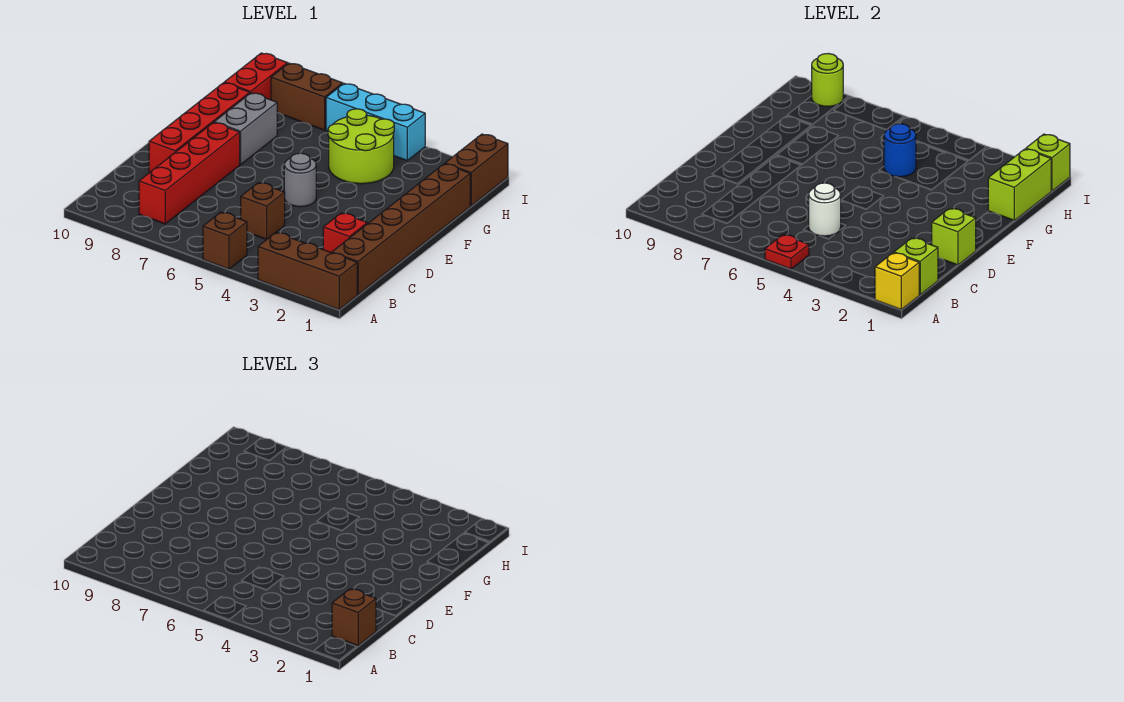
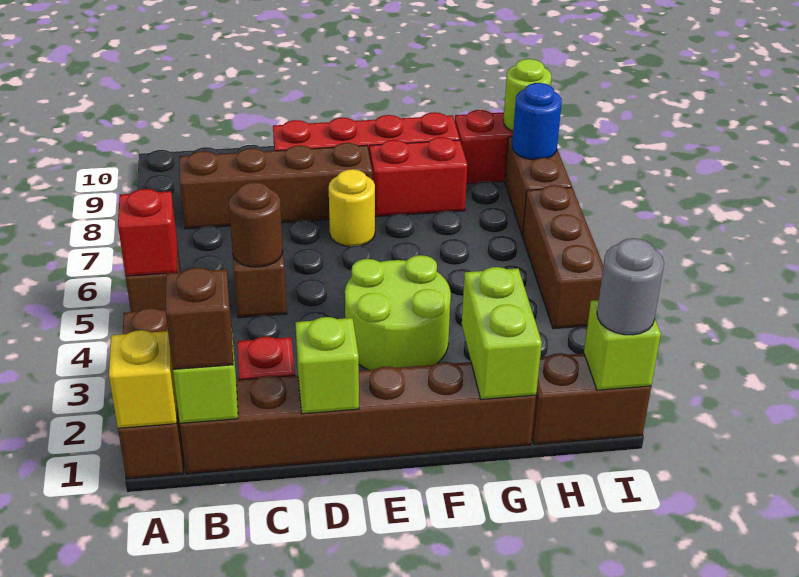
red 1x1 plate [765,235,809,269] -> red 1x1 brick [118,189,177,276]
red 1x4 brick [139,123,240,224] -> brown 1x4 brick [180,143,372,229]
white 1x1 round brick [809,183,841,236] -> brown 1x1 round brick [229,182,283,267]
grey 1x1 round brick [284,153,316,207] -> grey 1x1 round brick moved to [597,238,664,335]
none -> yellow 1x1 round brick [329,169,375,247]
grey 1x2 brick [214,93,277,165] -> red 1x2 brick [370,137,467,217]
lime 1x2 brick [988,149,1051,221] -> lime 1x2 brick turned to [462,267,542,399]
lime 2x2 round brick [328,109,394,184] -> lime 2x2 round brick moved to [345,255,451,370]
blue 1x1 round brick [884,124,916,177] -> blue 1x1 round brick moved to [512,83,562,160]
cyan 1x3 brick [326,84,425,160] -> brown 1x3 brick [523,185,603,329]

